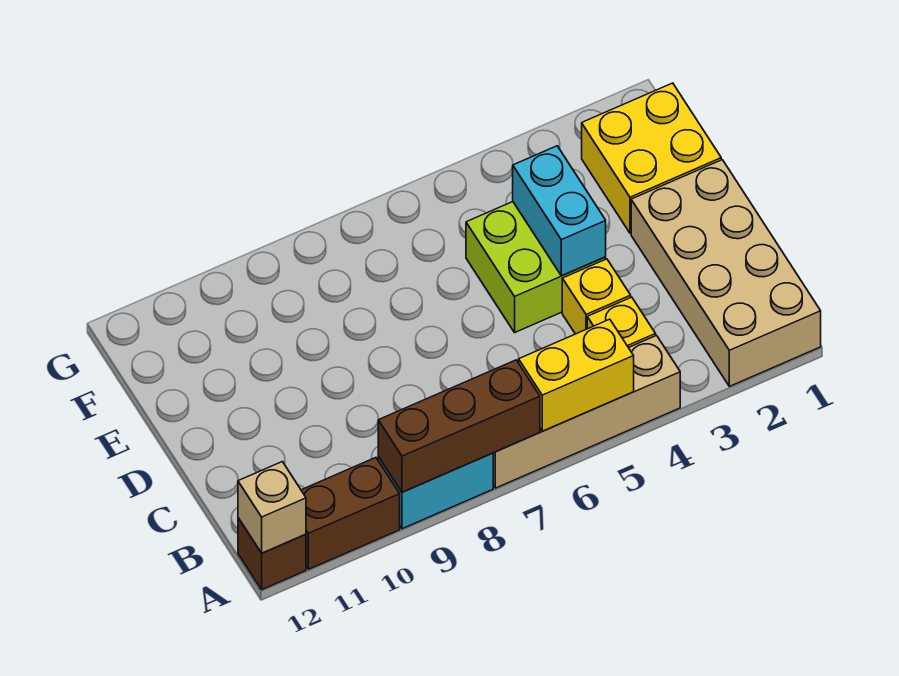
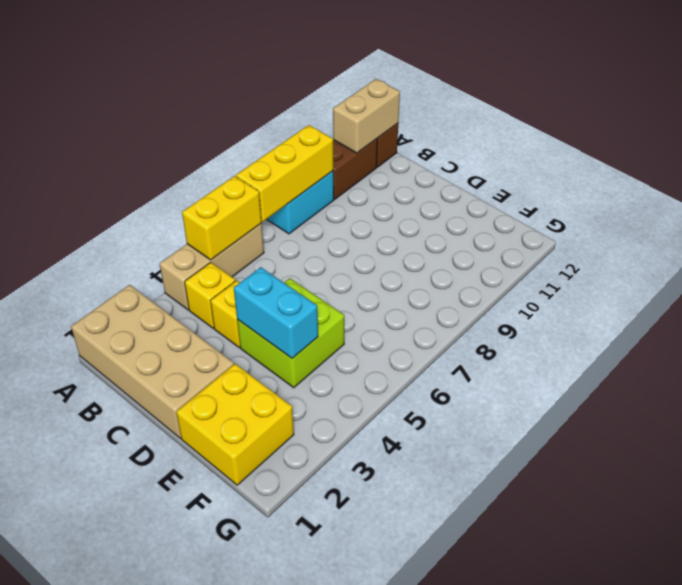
tan 1x4 brick [493,336,680,488] -> tan 1x3 brick [160,223,264,310]
brown 1x3 brick [378,360,540,492] -> yellow 1x3 brick [236,125,333,222]
tan 1x1 brick [238,462,306,553] -> tan 1x2 brick [333,79,400,153]

